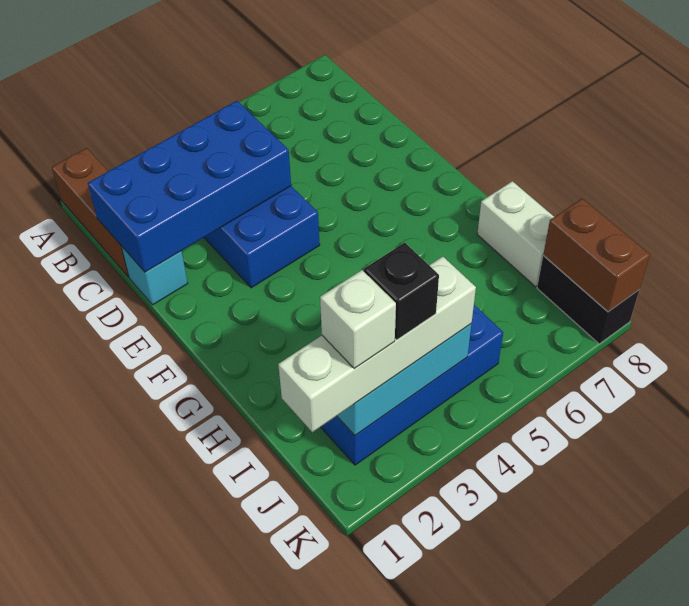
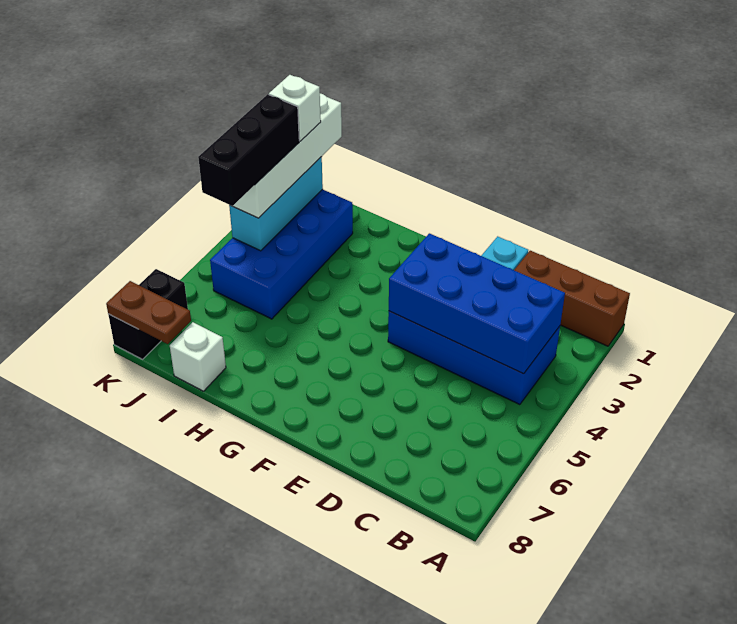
blue 2x4 brick [88,101,291,272] -> blue 2x4 brick turned to [389,233,565,374]
white 1x2 brick [477,181,554,287] -> white 1x1 brick [170,322,226,391]
black 1x1 brick [364,243,439,340] -> black 1x3 brick [198,94,299,206]
black 1x2 brick [537,256,639,344] -> black 1x2 brick turned to [108,269,188,359]
brown 1x2 brick [543,198,650,312] -> brown 1x2 plate [106,281,191,344]

